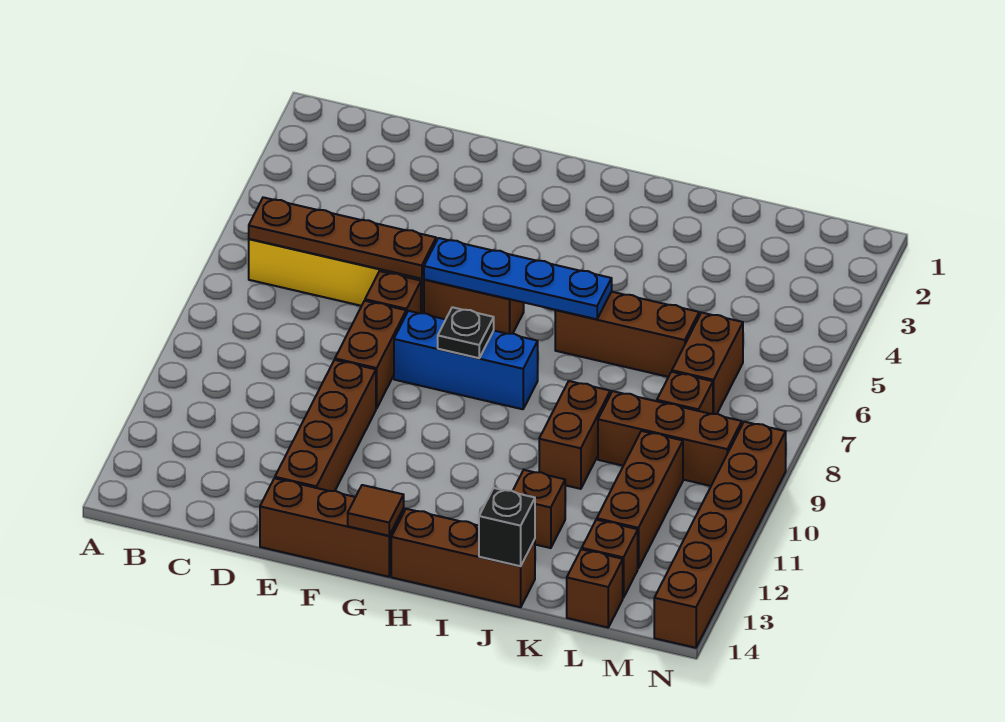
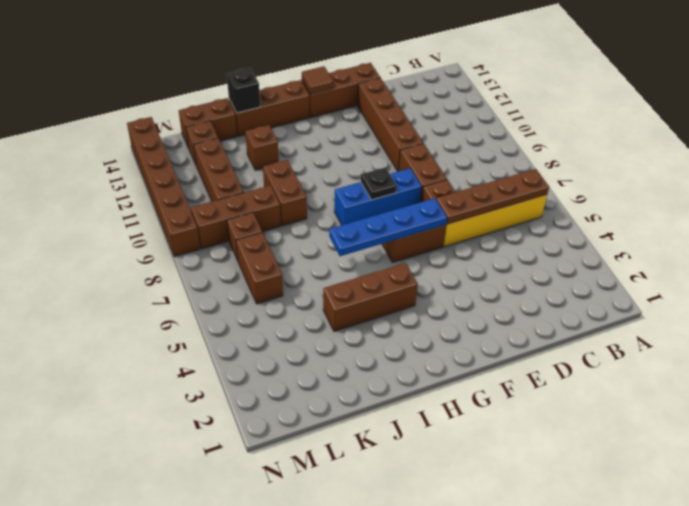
brown 1x3 brick [555,292,699,377] -> brown 1x3 brick moved to [323,263,418,331]
brown 1x1 brick [567,549,623,627] -> brown 1x2 brick [179,98,237,148]

